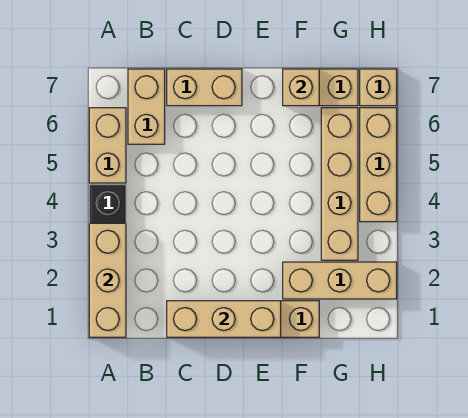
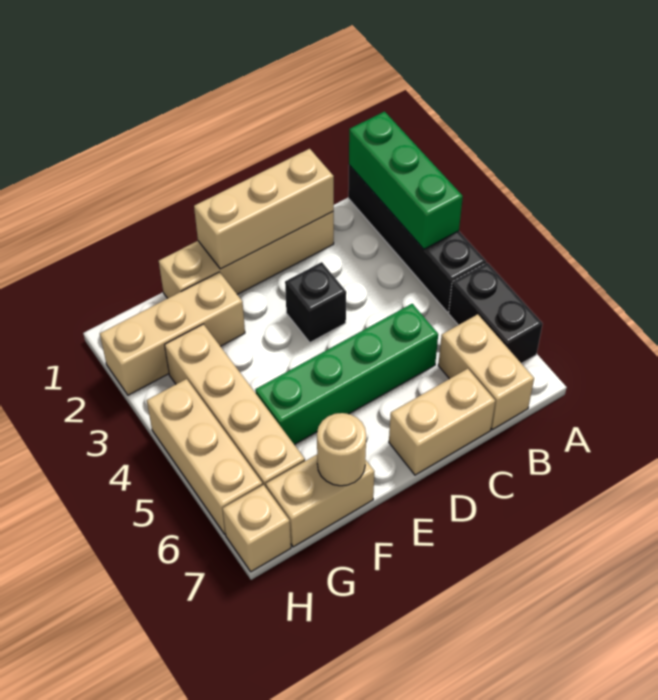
tan 1x3 brick [89,223,126,337] -> green 1x3 brick [349,112,463,249]
tan 1x2 brick [89,108,126,183] -> black 1x2 brick [449,263,542,364]
none -> green 1x4 brick [255,304,438,445]
none -> black 1x1 brick [285,262,346,342]
tan 1x1 brick [283,69,319,106] -> tan 1x1 round brick [317,413,366,486]

